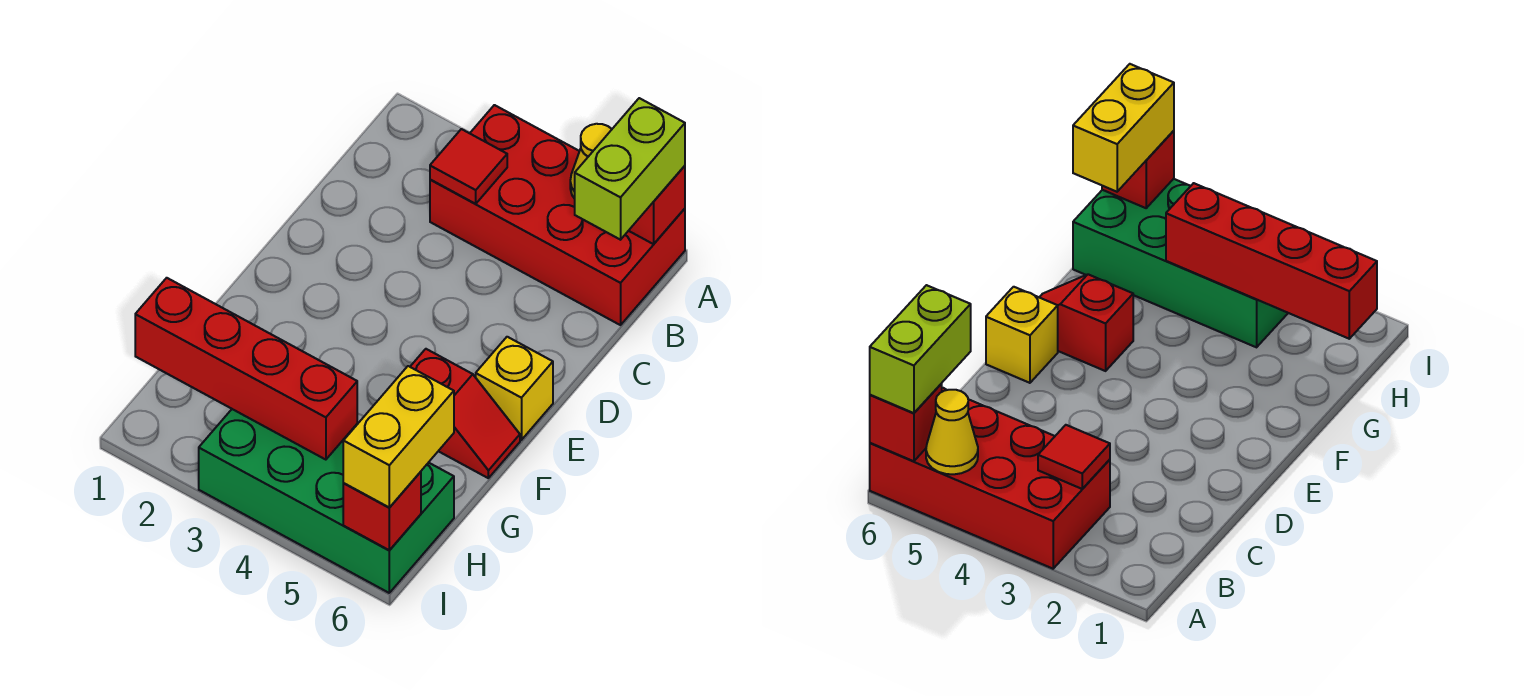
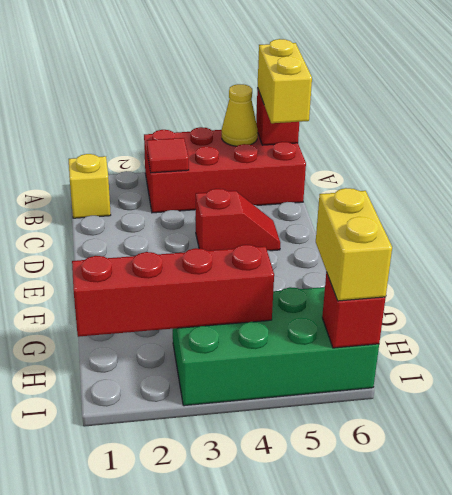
lime 1x2 brick [575,98,685,240] -> yellow 1x2 brick [258,39,312,123]
yellow 1x1 brick [476,337,553,440] -> yellow 1x1 brick moved to [69,154,111,218]
red 1x2 slope [410,349,520,478] -> red 1x2 slope moved to [196,189,280,251]

